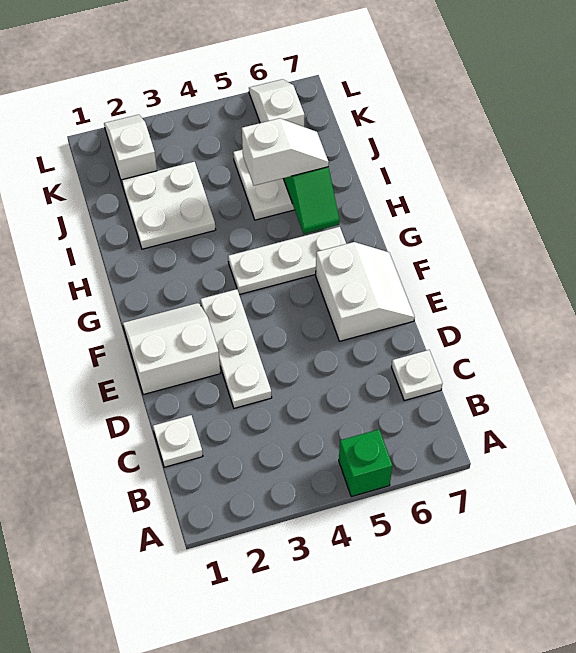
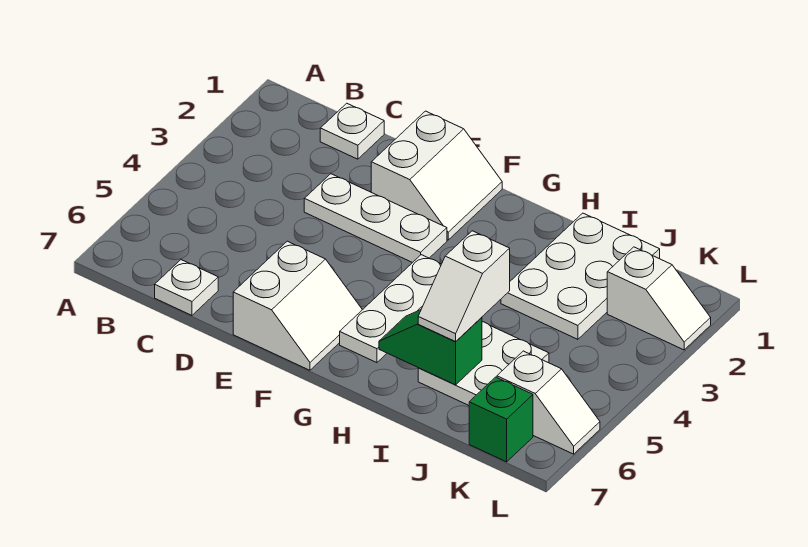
green 1x1 brick [339,430,392,497] -> green 1x1 brick moved to [469,377,533,462]
white 2x2 slope [316,242,415,341] -> white 2x2 slope turned to [233,241,362,370]
white 2x2 plate [122,162,216,249] -> white 2x3 plate [501,213,660,339]

